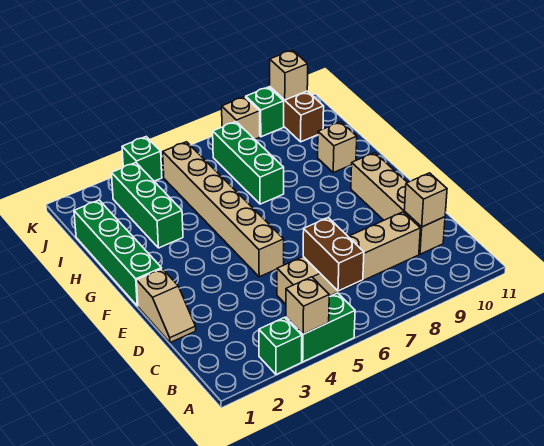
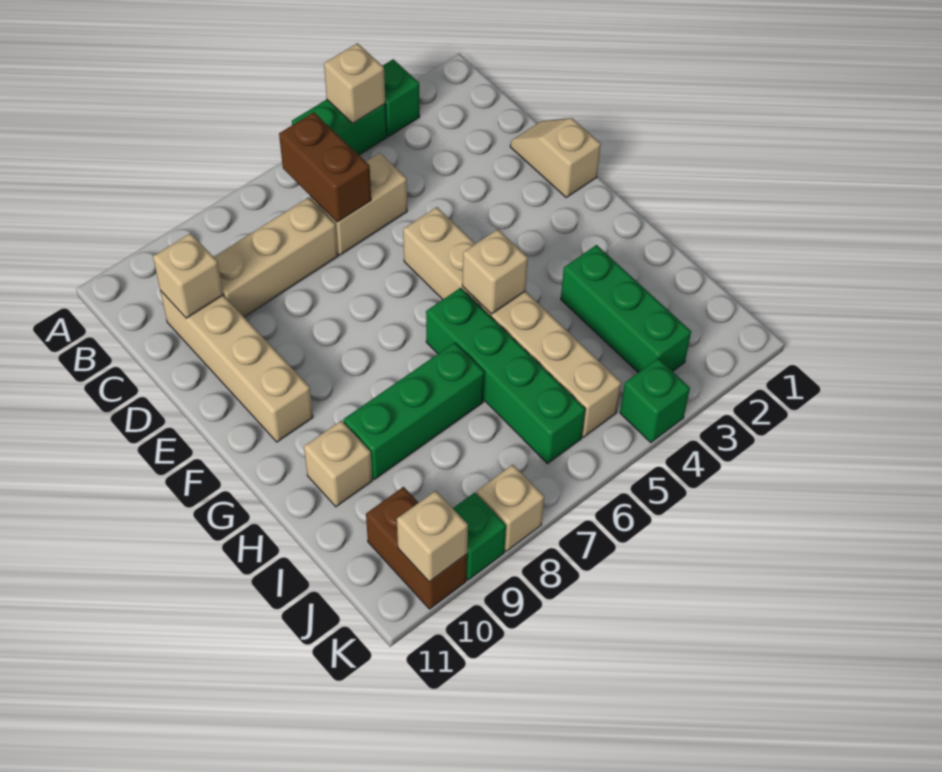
green 1x4 brick [74,200,162,306] -> green 1x4 brick moved to [426,288,585,464]
none -> tan 1x1 brick [462,229,528,314]
green 1x3 brick [213,122,284,204] -> green 1x3 brick turned to [343,343,484,479]

